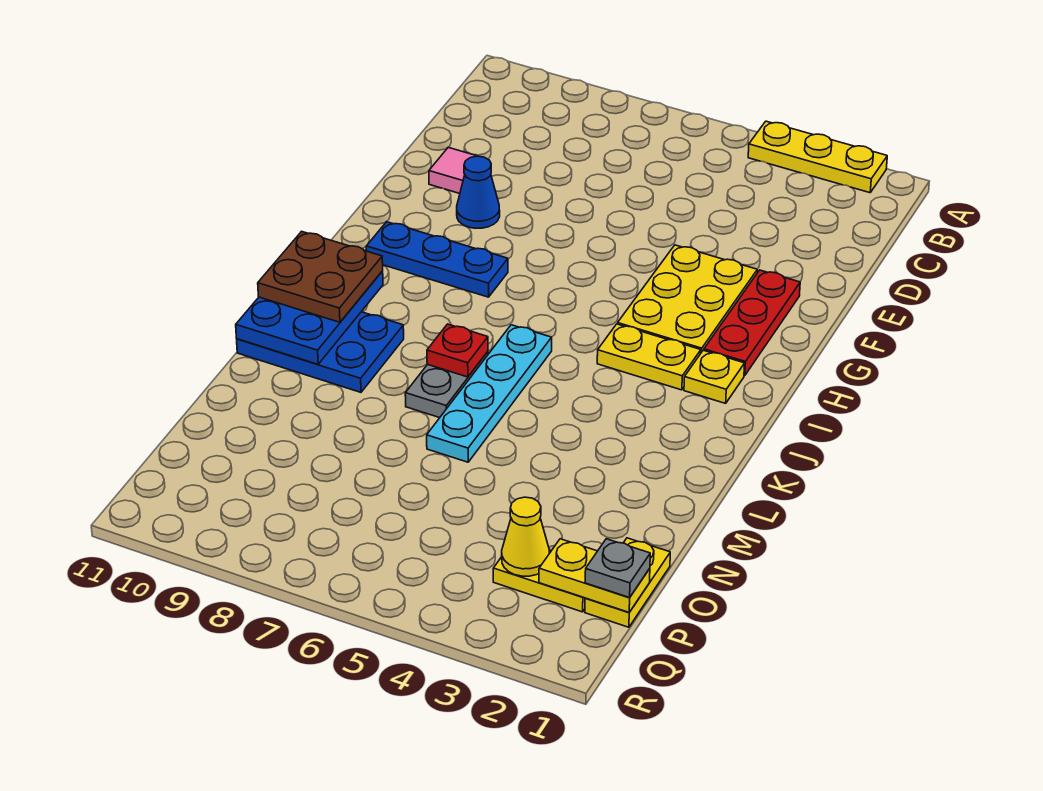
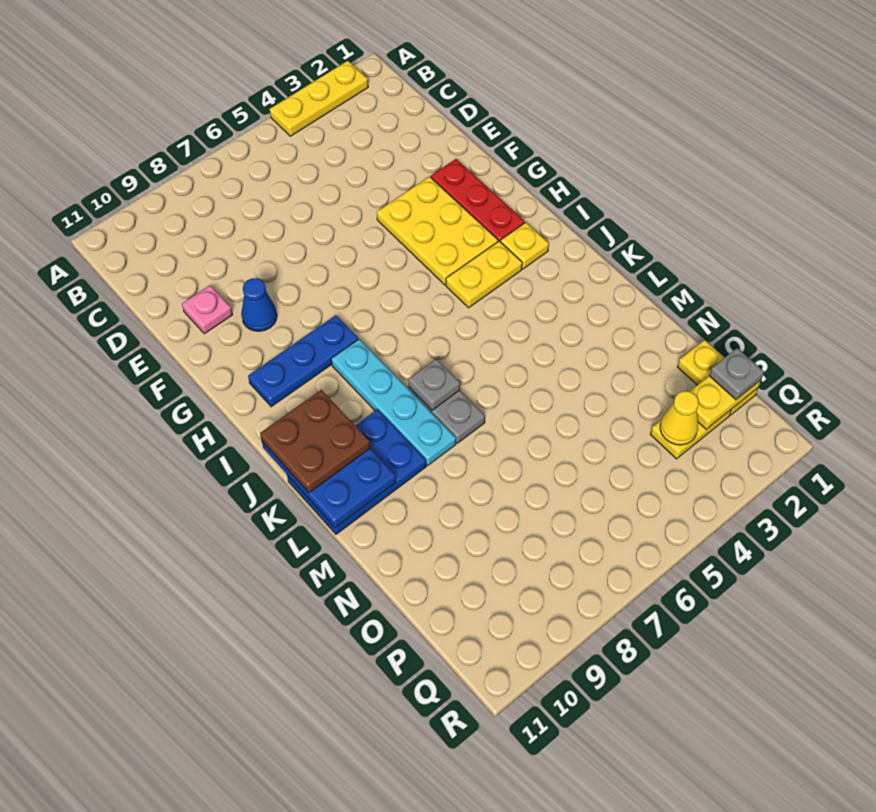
pink 1x1 tile [429,147,476,193] -> pink 1x1 plate [182,285,233,334]
cyan 1x4 plate [427,325,552,462] -> cyan 1x4 plate moved to [331,339,456,465]
red 1x1 plate [427,324,488,377] -> grey 1x1 plate [408,359,460,410]

